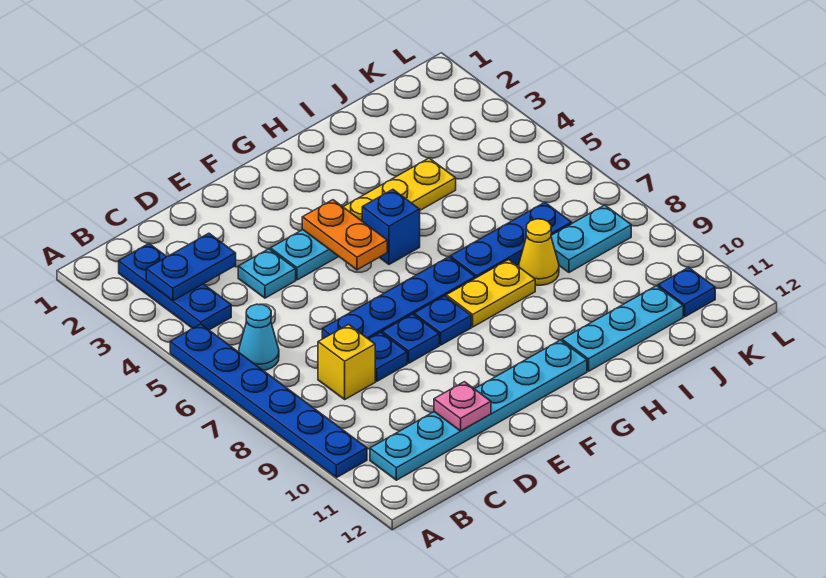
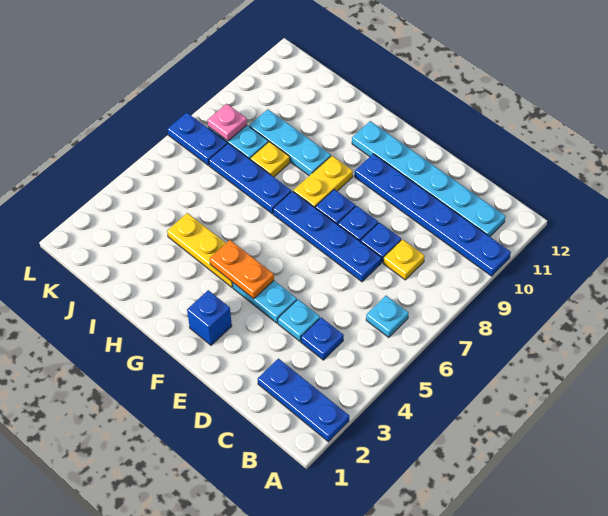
blue 1x6 plate [170,324,367,478] -> blue 1x6 plate turned to [355,154,511,276]
blue 1x3 plate [119,244,231,330] -> blue 1x3 plate turned to [258,359,349,442]
blue 1x2 plate [146,233,236,301] -> blue 1x2 plate moved to [168,113,227,165]
cyan 1x1 cone [239,304,279,370] -> cyan 1x1 plate [366,296,409,337]
yellow 1x1 brick [318,325,375,399] -> yellow 1x1 plate [383,239,425,280]
pink 1x1 plate [434,382,491,431] -> pink 1x1 plate moved to [208,104,247,141]
orange 1x2 plate [302,200,387,270] -> orange 1x2 plate turned to [210,240,274,299]
blue 1x1 brick [362,190,420,264] -> blue 1x1 brick moved to [187,290,232,345]
yellow 1x2 plate [446,260,535,327] -> yellow 1x2 plate turned to [293,156,353,207]
cyan 1x3 plate [562,286,683,371] -> cyan 1x3 plate moved to [249,109,331,176]
yellow 1x1 cone [519,219,559,285] -> yellow 1x1 plate [250,142,290,177]
blue 1x1 plate [658,267,715,317] -> blue 1x1 plate moved to [301,317,344,360]

